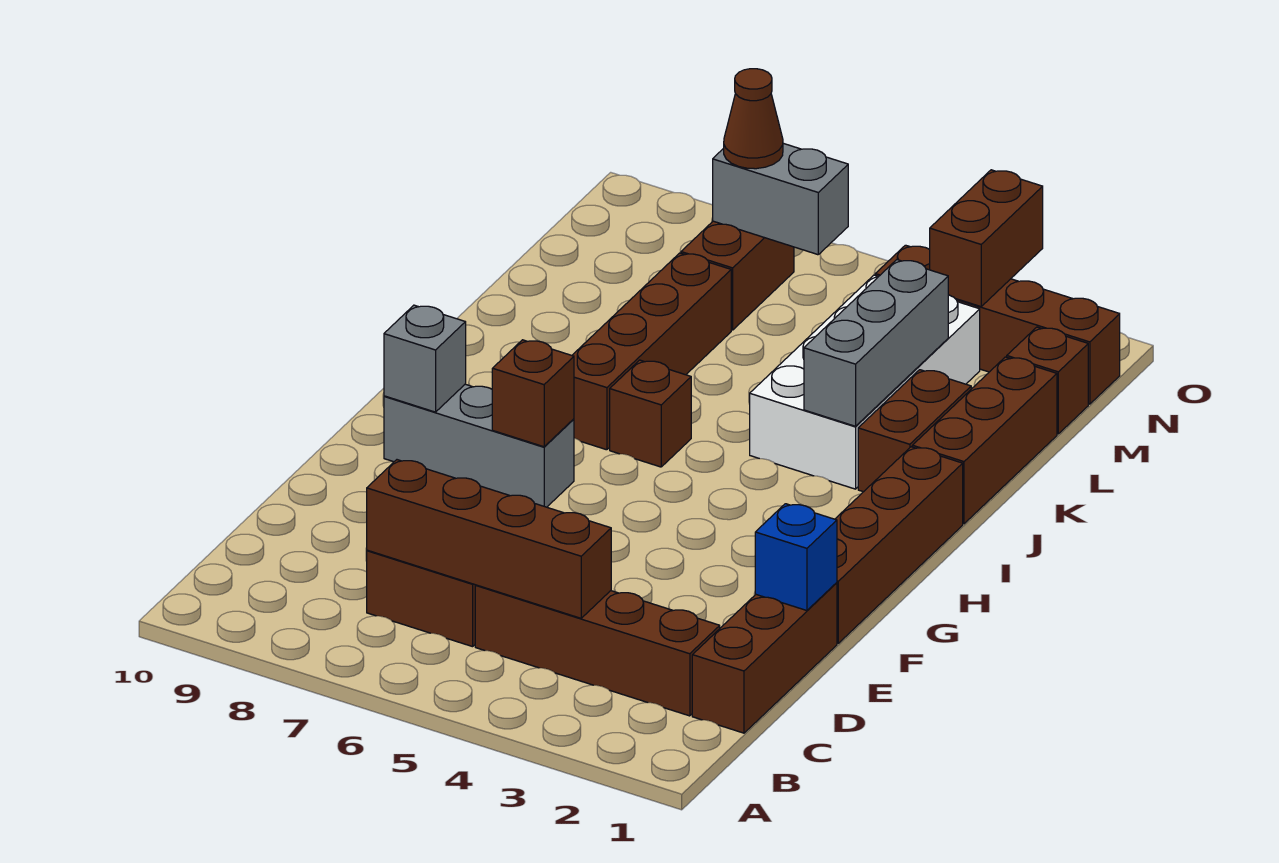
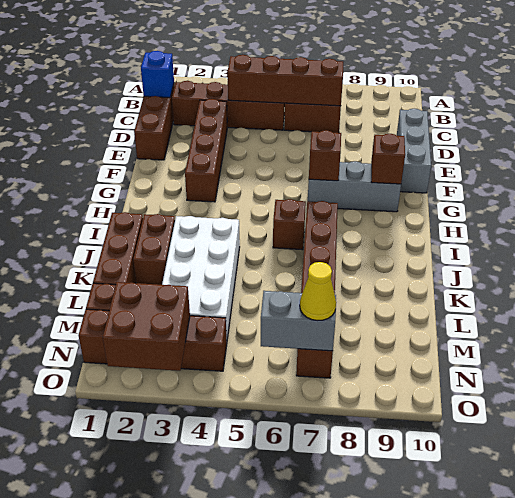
blue 1x1 brick [755,504,837,611] -> blue 1x1 brick moved to [141,51,174,98]
brown 1x4 brick [835,447,963,643] -> brown 1x4 brick moved to [185,99,227,202]
grey 1x1 brick [384,305,466,412] -> brown 1x1 brick [371,134,405,184]
grey 1x3 brick [804,260,948,426] -> grey 1x3 brick moved to [397,109,431,193]
brown 1x2 brick [930,170,1043,307] -> brown 2x2 brick [103,282,190,371]
brown 1x1 cone [724,69,783,169] -> yellow 1x1 cone [300,262,336,321]

